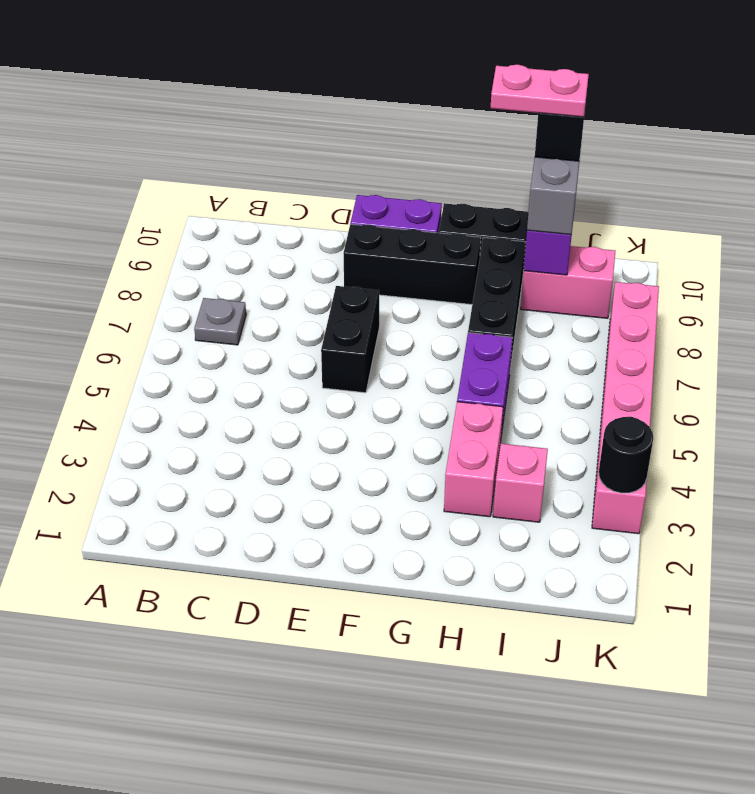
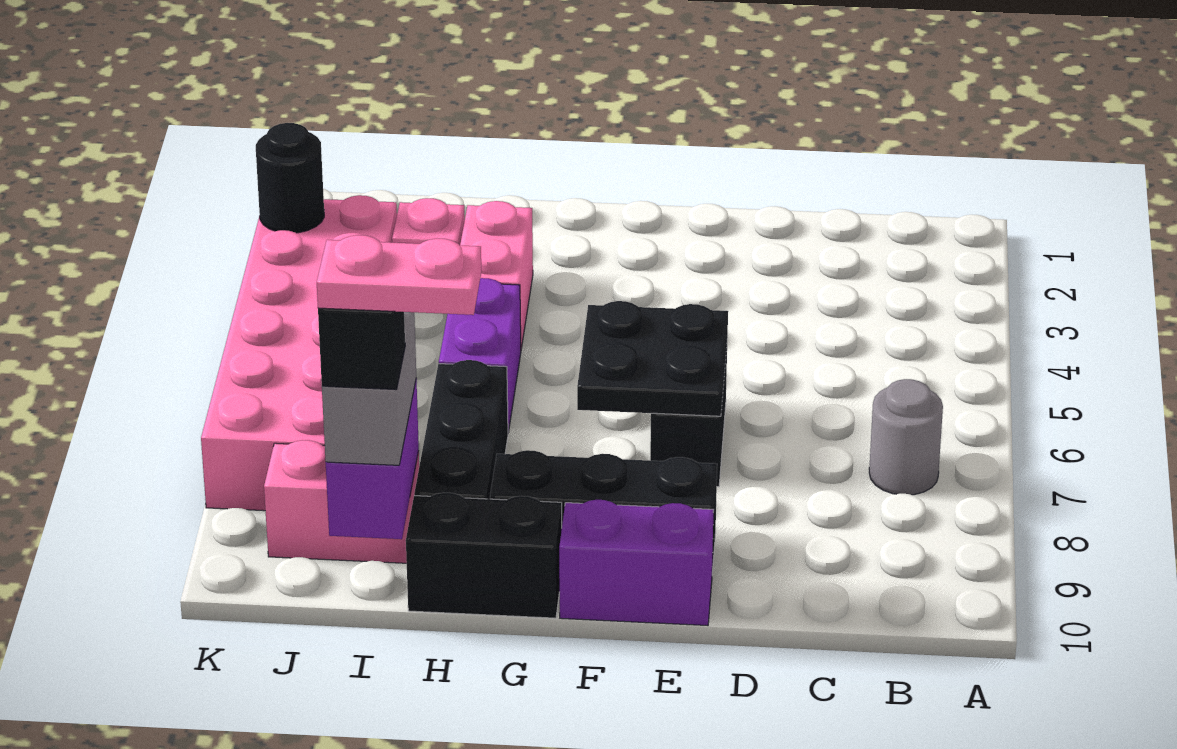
grey 1x1 plate [194,298,246,345] -> grey 1x1 round brick [869,379,943,495]
none -> black 2x2 plate [577,301,728,416]
pink 1x6 brick [592,282,659,534] -> pink 2x6 brick [201,195,397,511]

